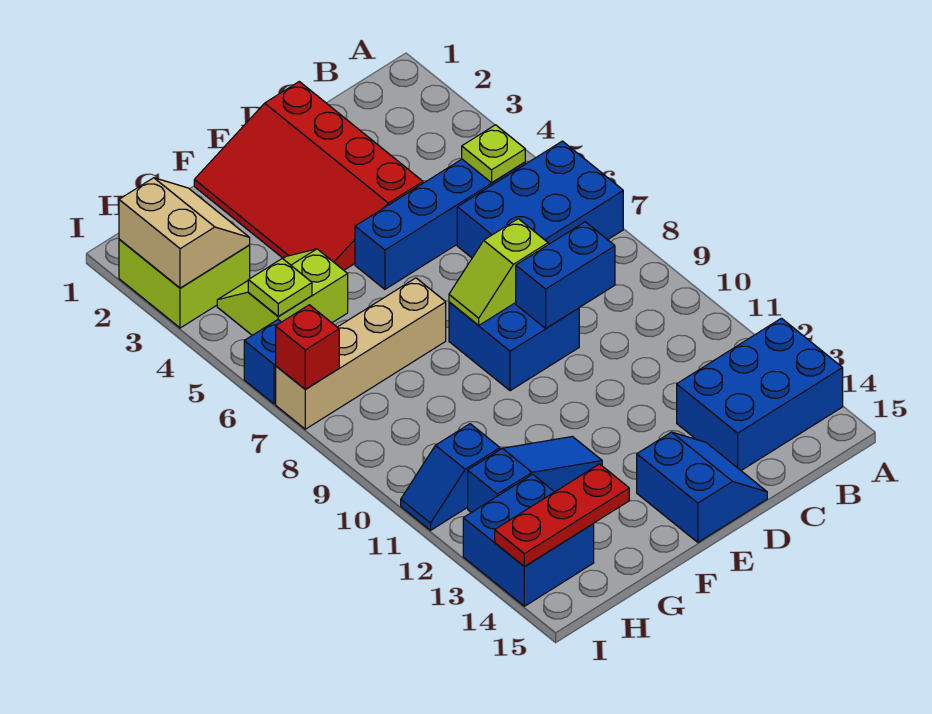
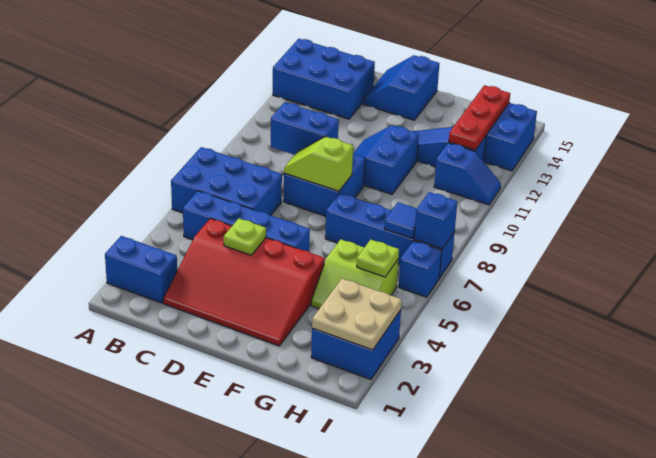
none -> blue 1x2 brick [105,236,177,303]
lime 1x1 plate [462,125,525,183] -> lime 1x1 plate moved to [224,218,266,255]
red 3x4 slope [194,82,423,270] -> red 3x4 slope turned to [163,218,325,346]
lime 1x2 slope [449,219,548,325] -> lime 1x2 slope turned to [284,136,353,191]
none -> blue 2x2 slope [354,125,419,194]
tan 1x4 brick [276,278,446,429] -> blue 1x4 brick [325,193,455,278]
red 1x3 plate [495,464,629,566] -> red 1x3 plate turned to [449,85,510,150]
lime 2x2 brick [119,240,250,328] -> blue 2x2 brick [311,310,401,379]
tan 2x2 slope [119,178,250,288] -> tan 2x2 plate [312,279,402,350]
none -> blue 1x1 tile [384,202,417,239]
red 1x1 brick [276,305,339,389] -> blue 1x1 brick [414,192,457,249]

